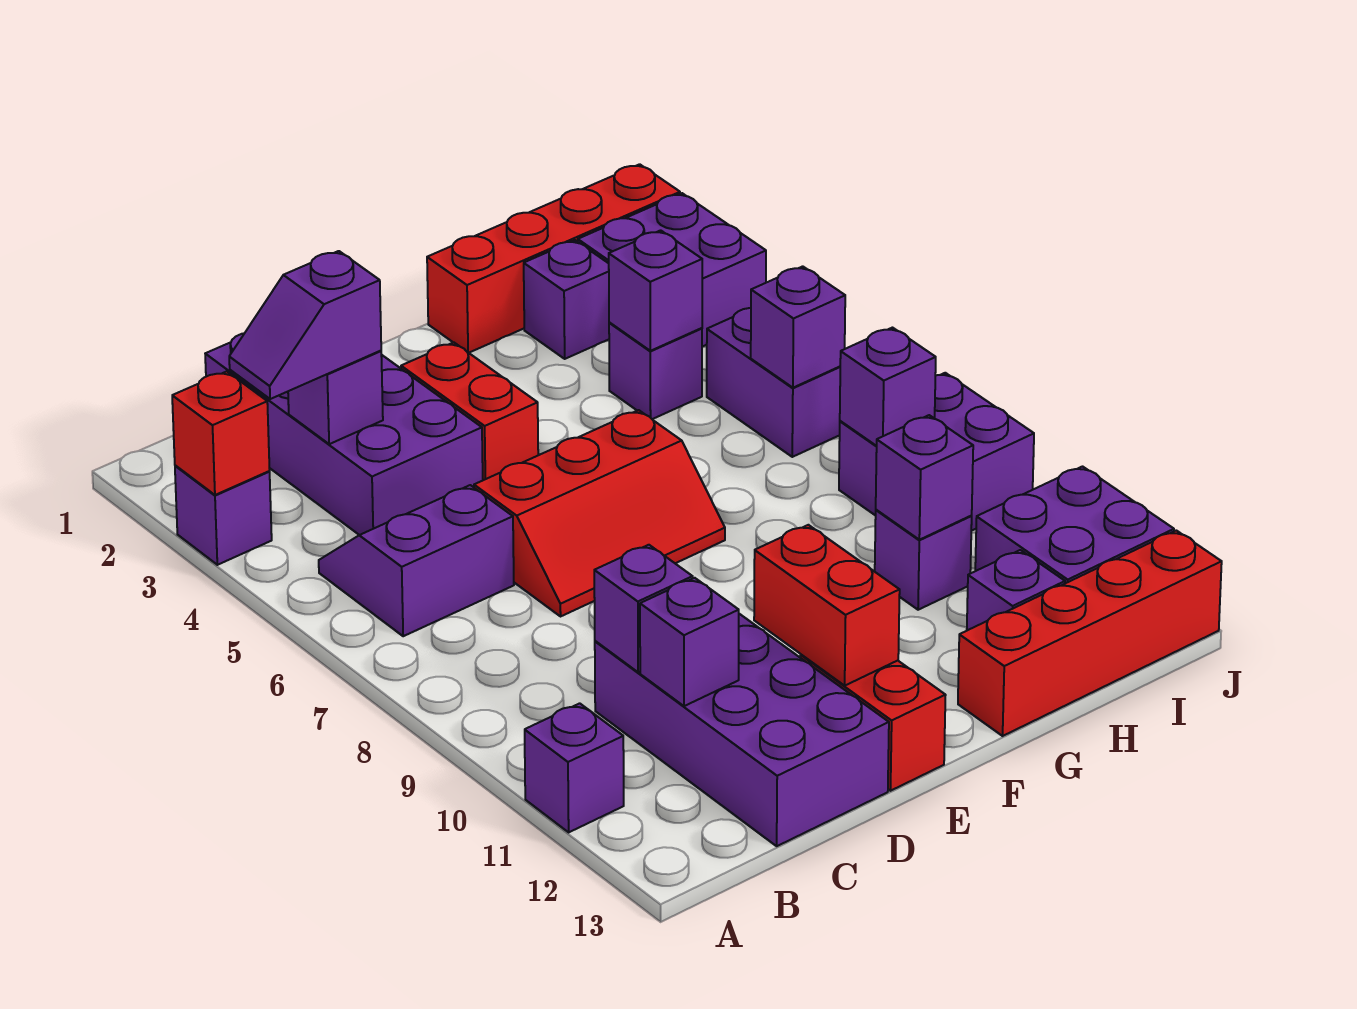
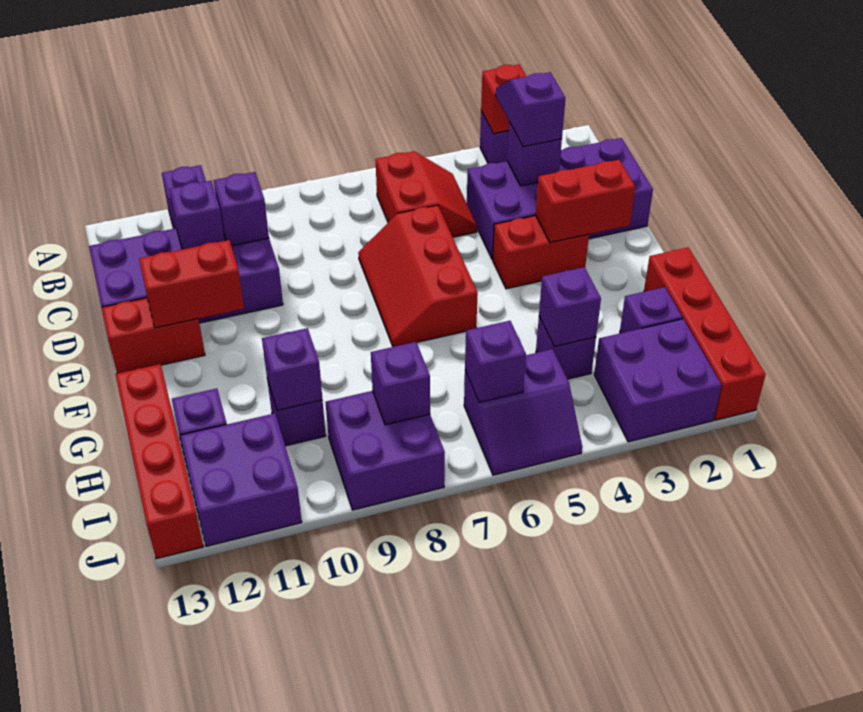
purple 2x2 slope [319,485,514,636] -> red 2x2 slope [376,151,477,237]
none -> red 1x2 brick [536,160,635,243]

